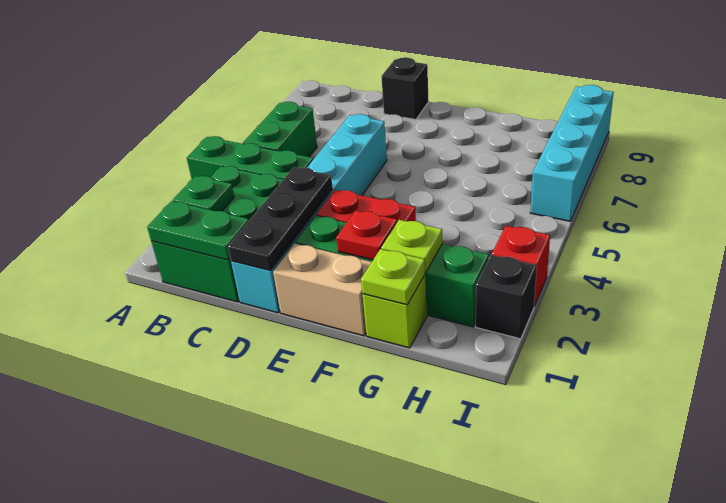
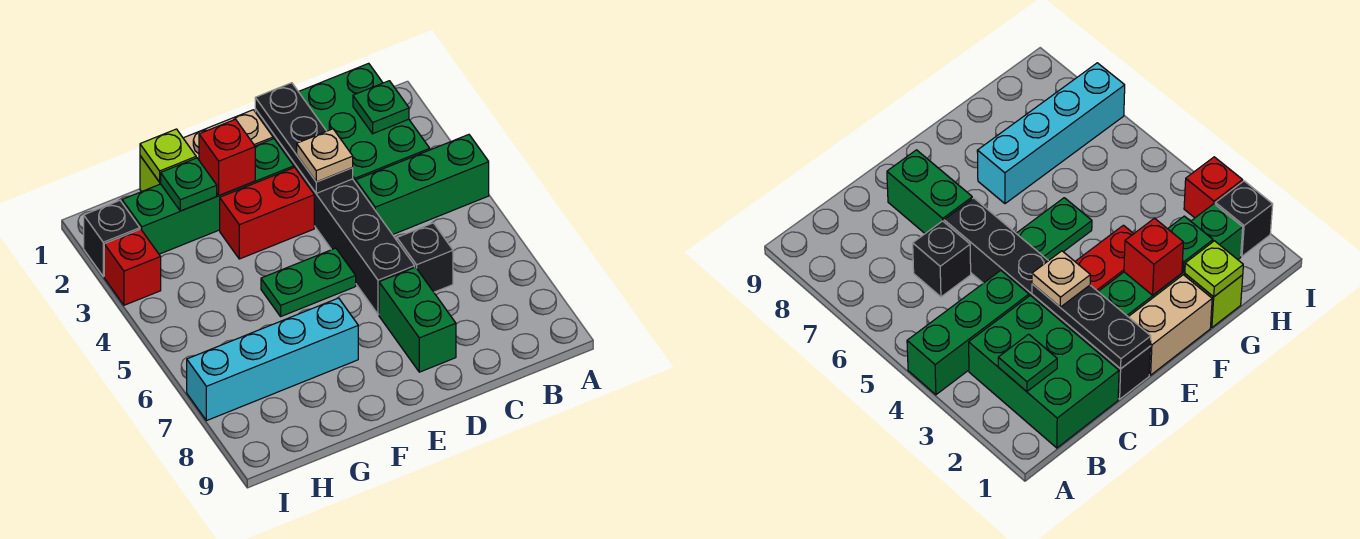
green 1x2 plate [147,201,249,260] -> green 1x2 plate moved to [261,248,356,316]
green 1x2 brick [243,102,317,157] -> green 1x2 brick moved to [379,267,456,372]
cyan 1x6 brick [231,114,387,313] -> black 1x6 brick [255,109,415,315]
none -> tan 1x1 plate [297,129,353,182]
black 1x1 brick [381,57,429,120] -> black 1x1 brick moved to [397,223,453,292]
red 1x1 plate [336,210,397,260] -> red 1x1 brick [199,119,255,195]
lime 1x1 plate [381,220,442,272] -> green 1x1 plate [161,158,217,211]
cyan 1x4 brick [530,85,614,221] -> cyan 1x4 brick turned to [187,298,358,421]

